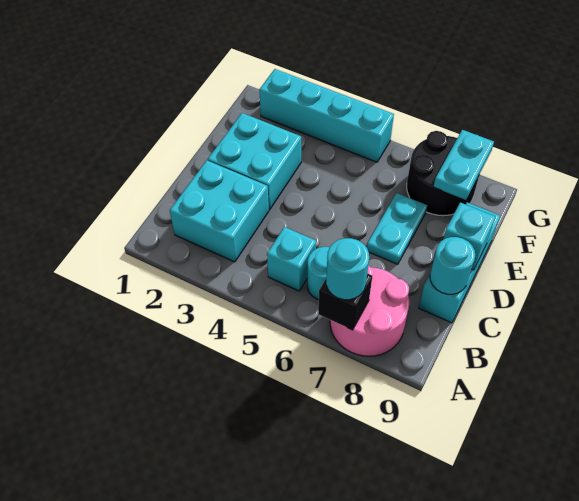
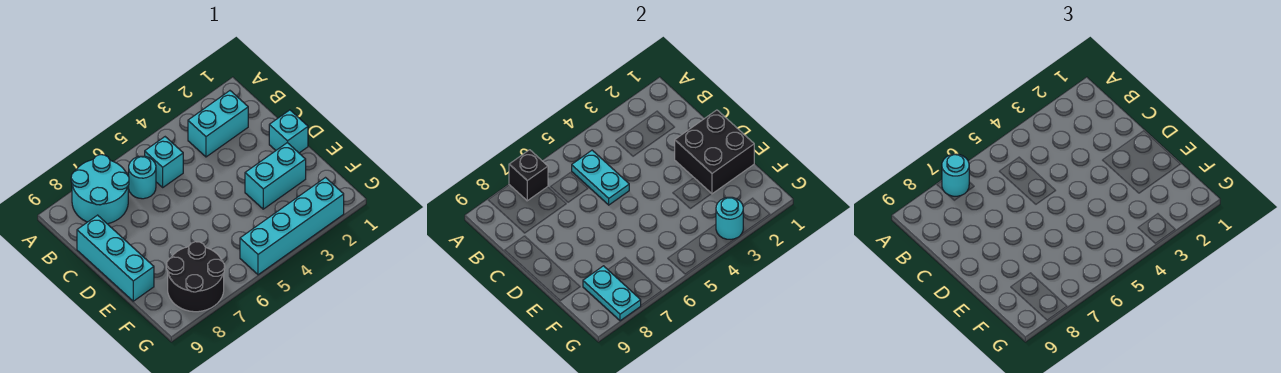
pink 2x2 round brick [330,266,409,356] -> cyan 2x2 round brick [71,155,129,224]
cyan 2x2 brick [170,160,269,262] -> cyan 1x2 brick [188,91,248,157]
cyan 1x1 round brick [430,237,475,294] -> cyan 1x1 round brick moved to [716,197,743,239]
none -> black 2x2 brick [675,110,754,194]
cyan 2x2 brick [208,113,301,210] -> cyan 1x2 brick [245,143,306,209]
cyan 1x2 plate [367,193,427,264] -> cyan 1x2 plate moved to [572,150,629,205]
cyan 1x1 brick [443,202,495,270] -> cyan 1x1 brick moved to [269,110,308,153]

